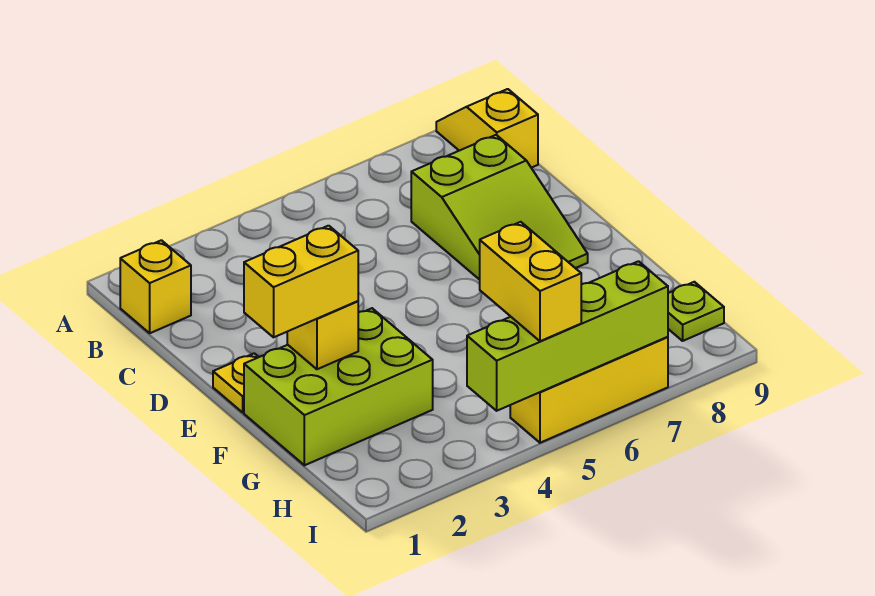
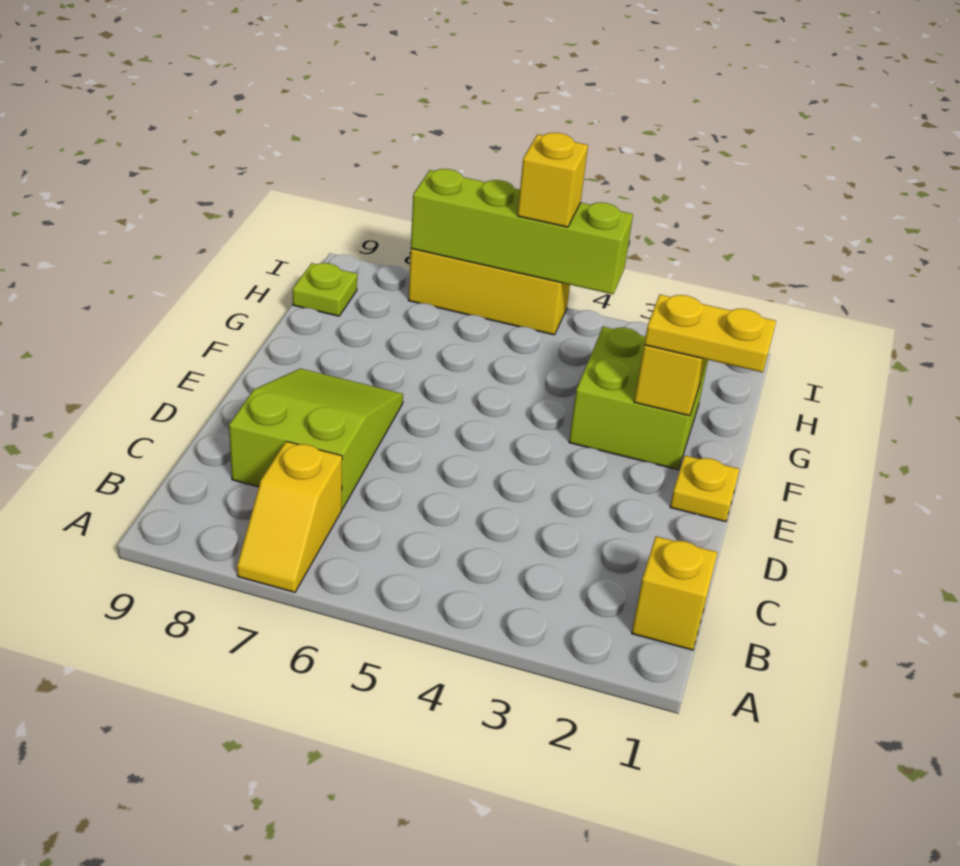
yellow 1x2 slope [436,89,538,168] -> yellow 1x2 slope moved to [237,441,342,592]
lime 2x3 brick [244,308,433,465] -> lime 2x2 brick [569,327,708,470]
yellow 1x2 brick [244,226,358,337] -> yellow 1x2 plate [644,295,776,372]
yellow 1x2 brick [480,222,581,341] -> yellow 1x1 brick [518,133,588,227]

